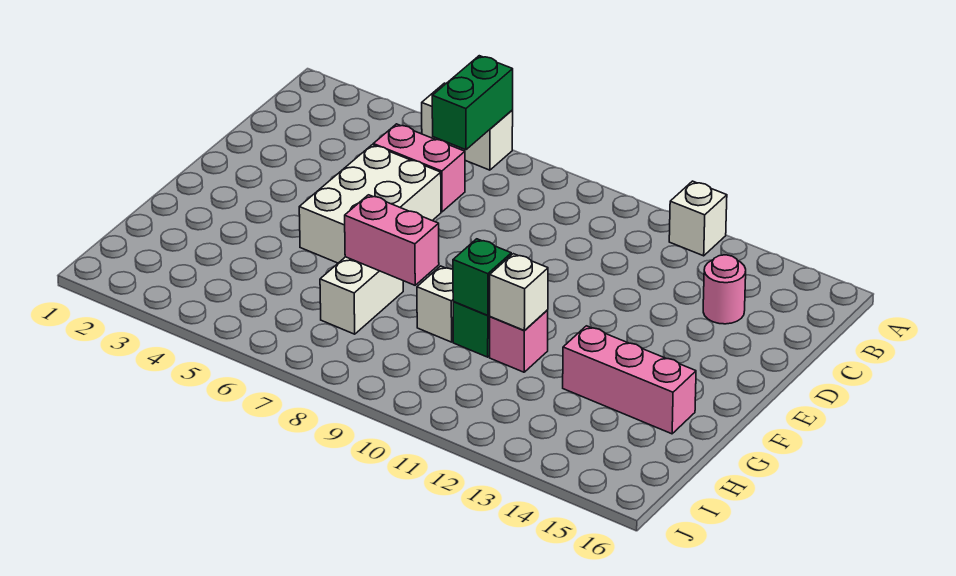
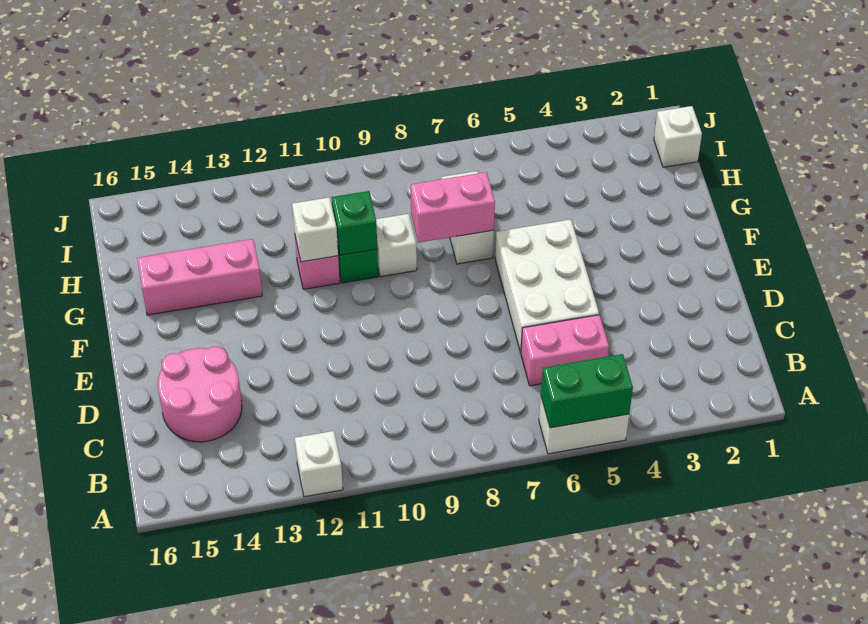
green 1x2 brick [432,56,513,150] -> green 1x2 brick turned to [541,354,633,428]
pink 1x1 round brick [703,255,746,324] -> pink 2x2 round brick [158,346,242,442]
none -> white 1x1 brick [654,106,702,167]

